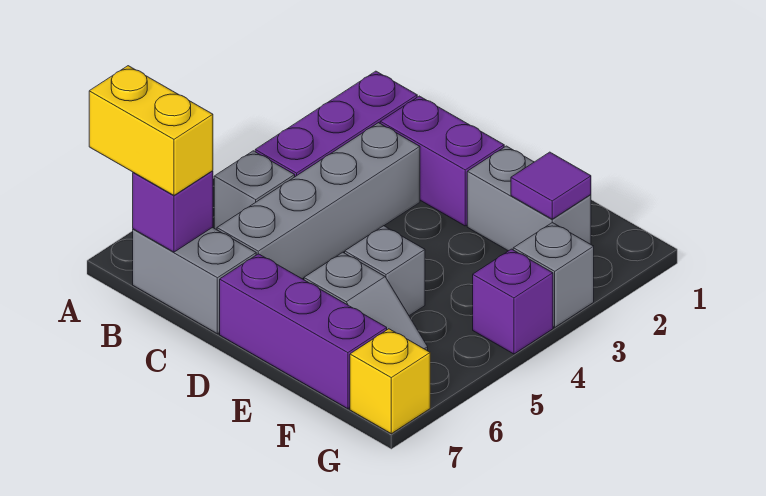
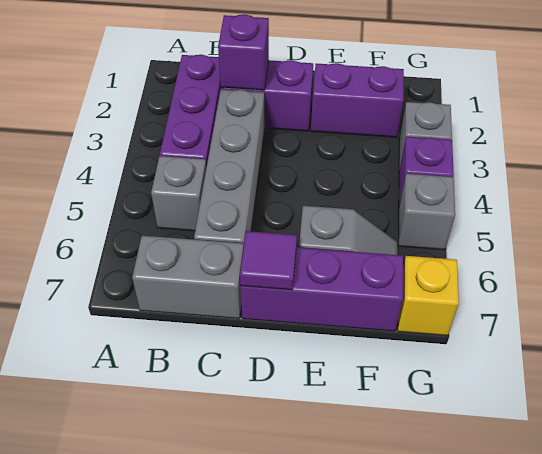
yellow 1x2 brick [89,66,213,195] -> none
purple 1x1 brick [133,171,213,252] -> purple 1x1 brick moved to [218,14,269,90]
grey 1x2 brick [467,146,591,251] -> purple 1x2 brick [311,63,404,137]
grey 1x1 brick [345,226,425,316] -> grey 1x1 brick moved to [399,174,455,250]
purple 1x1 tile [511,152,591,219] -> purple 1x1 tile moved to [240,231,297,290]

